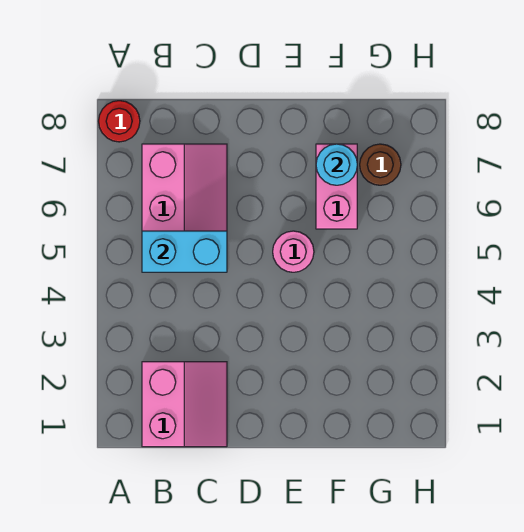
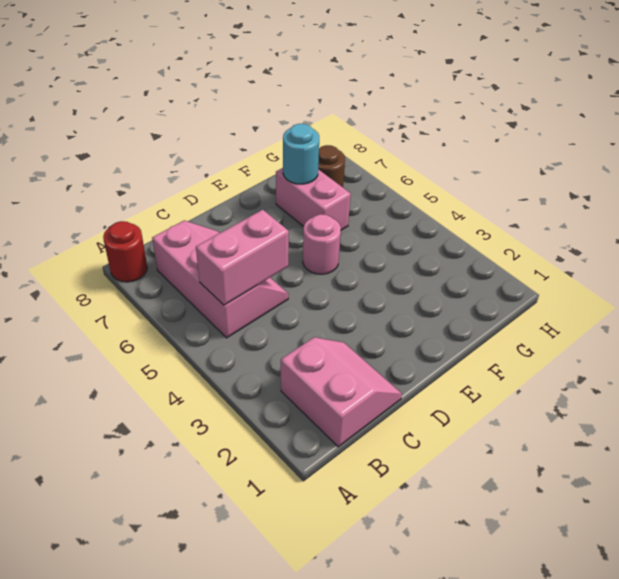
cyan 1x2 brick [142,231,227,272] -> pink 1x2 brick [196,210,289,305]

